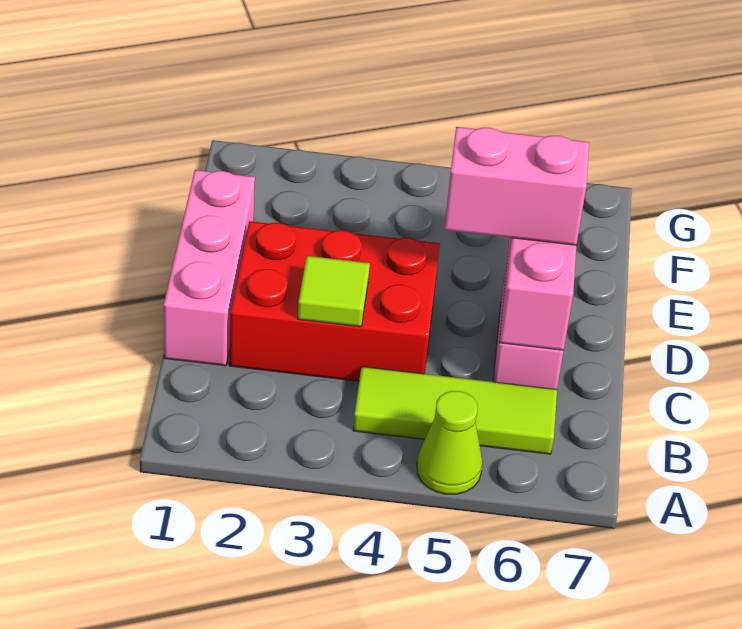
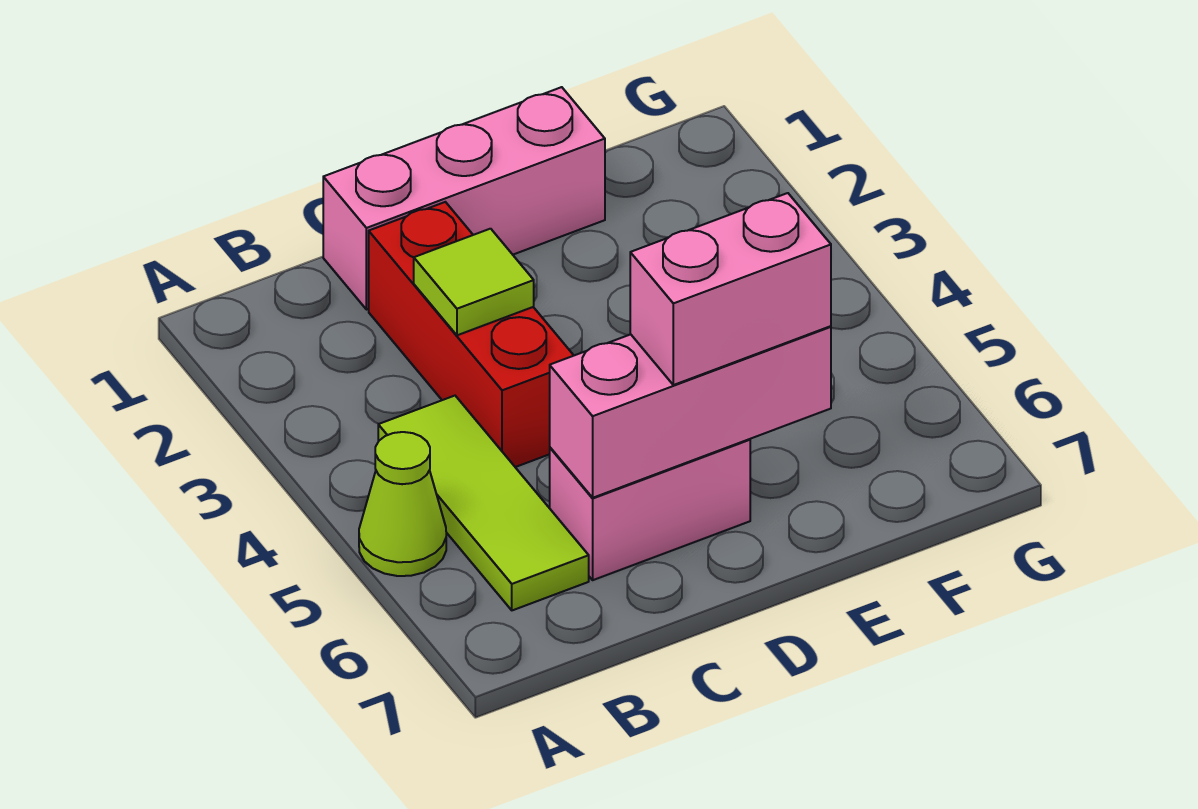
red 2x3 brick [229,221,440,381] -> red 1x3 brick [369,202,574,467]
pink 1x2 brick [444,127,589,245] -> pink 1x2 brick turned to [630,193,831,385]

